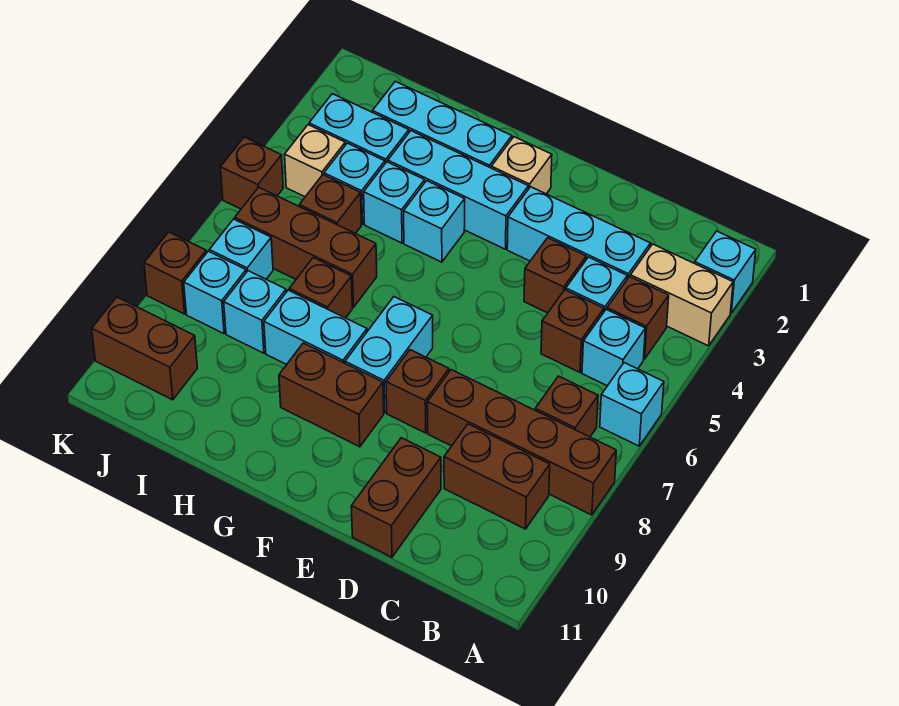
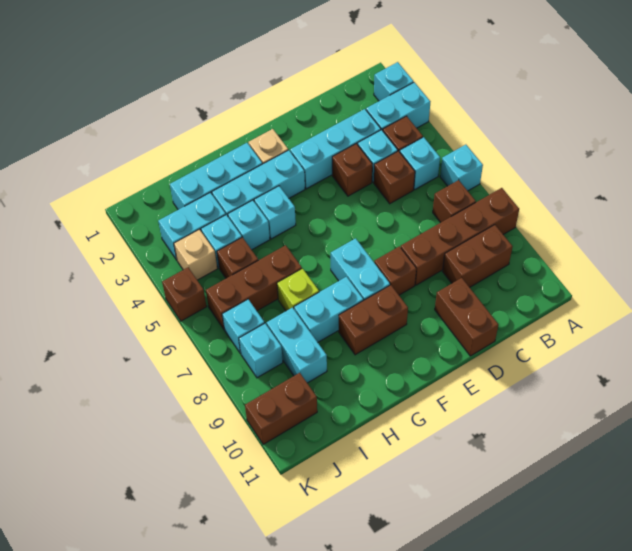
tan 1x2 brick [630,244,733,346] -> cyan 1x2 brick [366,82,430,131]
brown 1x1 brick [289,258,352,318] -> lime 1x1 brick [277,269,319,311]
cyan 1x1 brick [224,271,286,353] -> cyan 1x2 brick [267,308,327,383]
brown 1x1 brick [144,232,206,314] -> none

